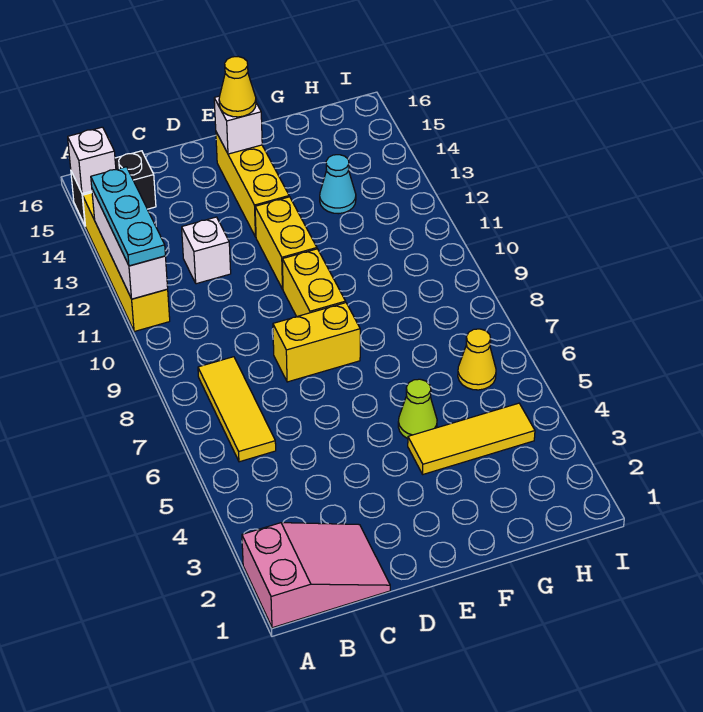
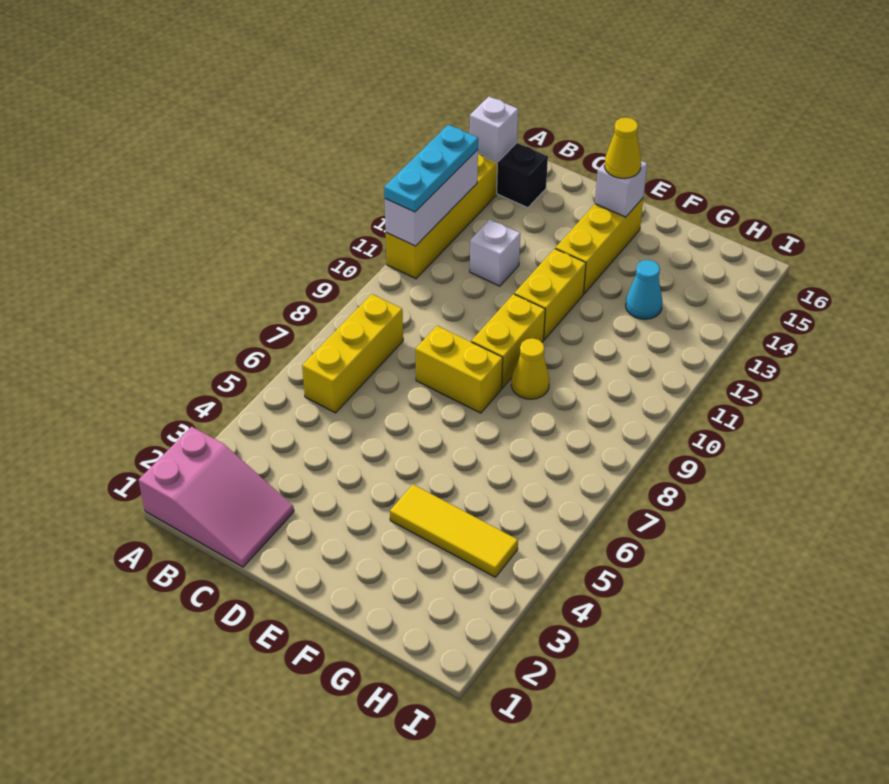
yellow 1x3 tile [198,357,276,462] -> yellow 1x3 brick [302,294,403,413]
lime 1x1 cone [398,379,437,439] -> none
yellow 1x1 cone [458,329,496,390] -> yellow 1x1 cone moved to [511,338,550,399]

